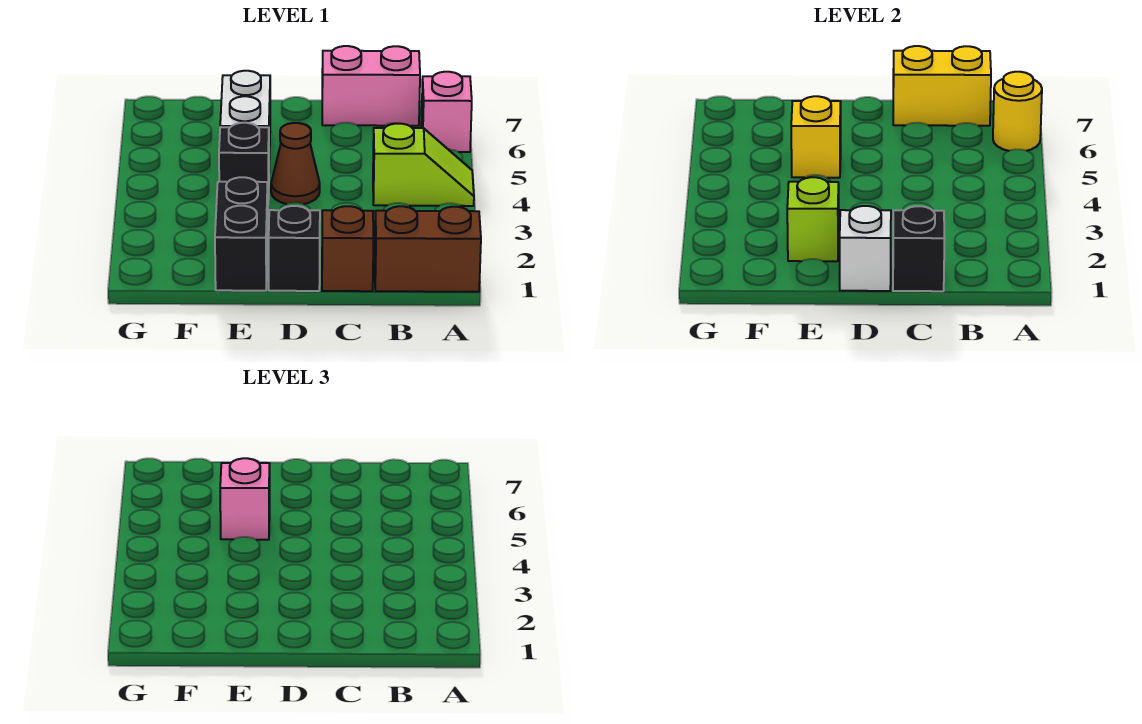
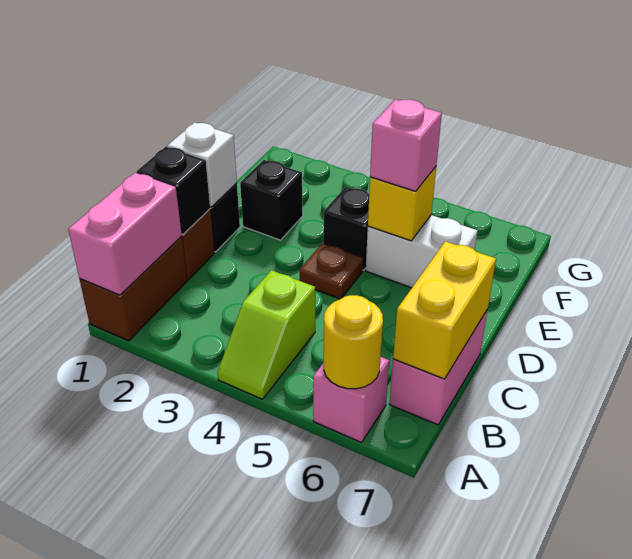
none -> pink 1x2 brick [68,173,182,295]
brown 1x1 cone [271,123,320,204] -> brown 1x1 plate [299,243,363,299]
black 1x2 brick [215,177,268,291] -> black 1x1 brick [240,160,303,240]
lime 1x1 brick [787,177,839,261] -> none

